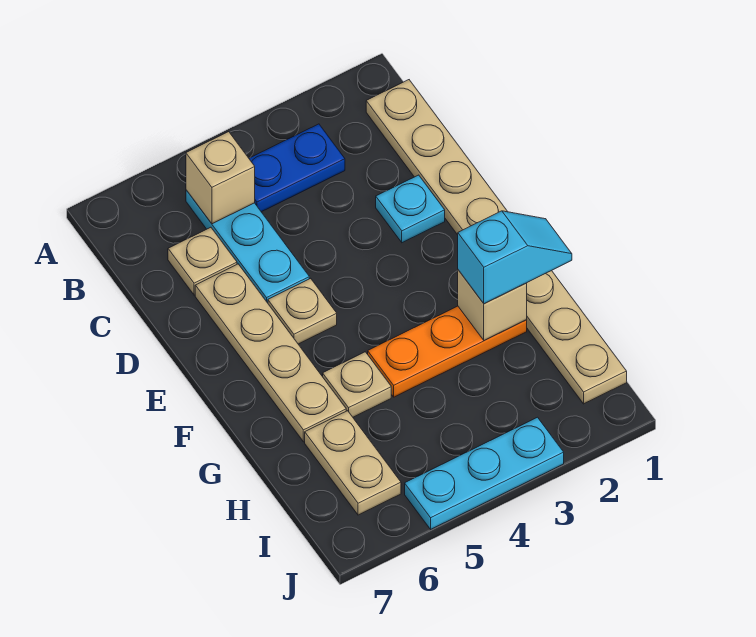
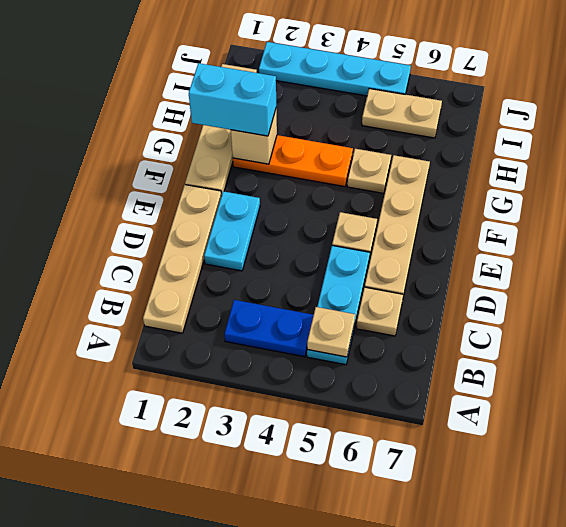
tan 1x1 brick [186,132,255,224] -> tan 1x1 plate [307,307,355,357]
cyan 1x1 plate [376,175,445,243] -> cyan 1x2 plate [204,191,260,271]
cyan 1x2 slope [458,211,572,304] -> cyan 1x2 brick [189,63,276,136]
tan 1x2 plate [305,411,401,515] -> tan 1x2 plate turned to [362,89,442,138]
cyan 1x3 plate [405,417,564,529] -> cyan 1x4 plate [259,42,411,96]

